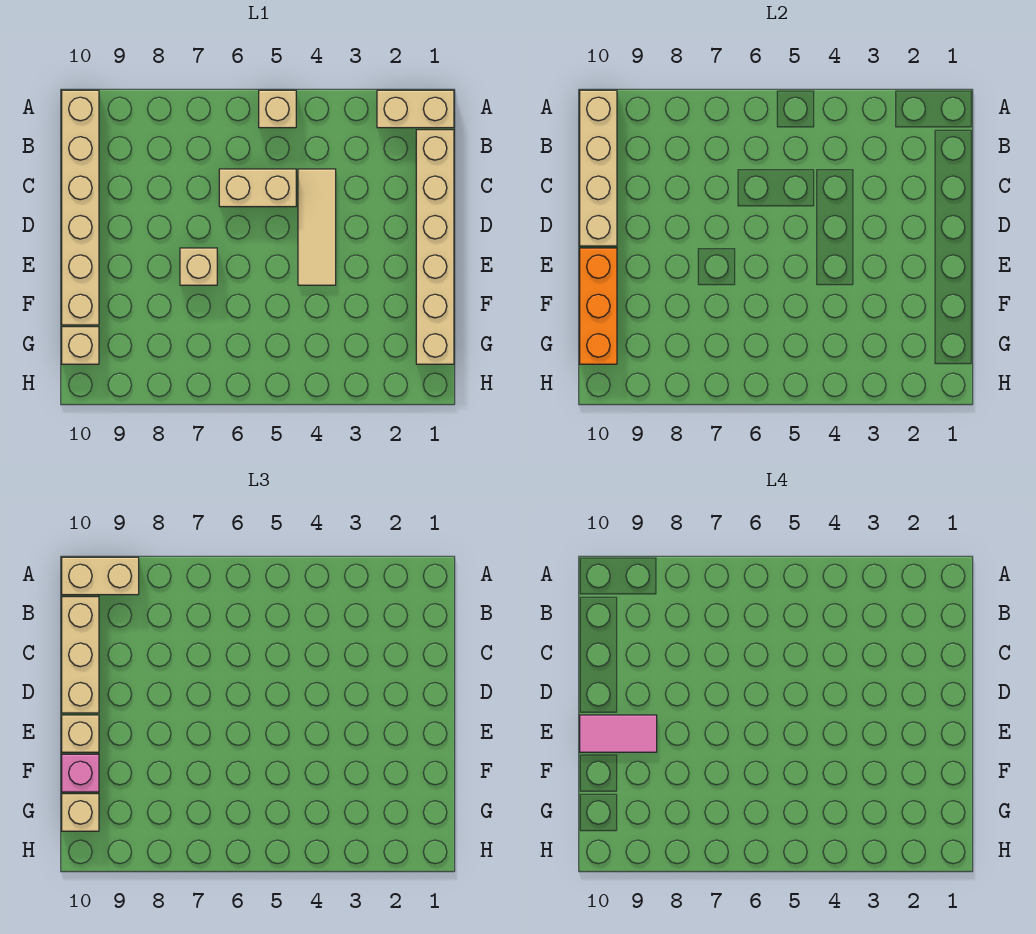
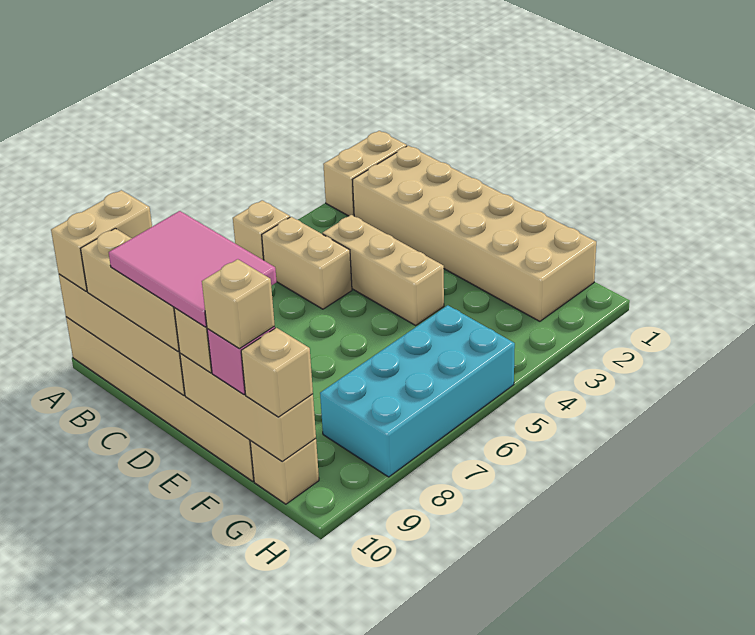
tan 1x6 brick [416,130,454,364] -> tan 2x6 brick [353,146,596,321]
tan 1x3 tile [298,169,336,285] -> tan 1x3 brick [322,215,444,325]
tan 1x2 brick [219,169,296,207] -> tan 1x2 brick turned to [262,217,352,309]
tan 1x1 brick [180,248,217,285] -> tan 1x1 brick moved to [202,259,275,349]
pink 1x2 tile [580,715,657,752] -> pink 2x3 tile [109,211,277,327]
orange 1x3 brick [580,248,617,364] -> tan 1x3 brick [180,353,316,462]
none -> cyan 2x4 brick [320,305,515,477]

